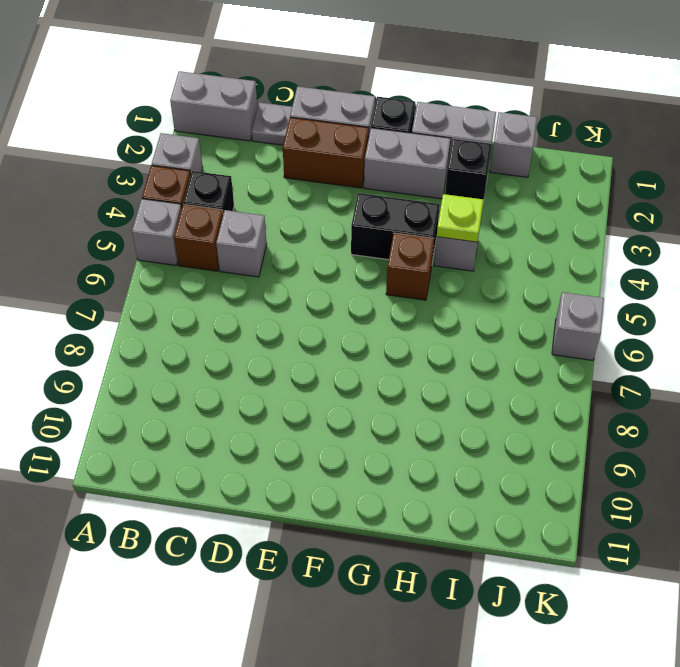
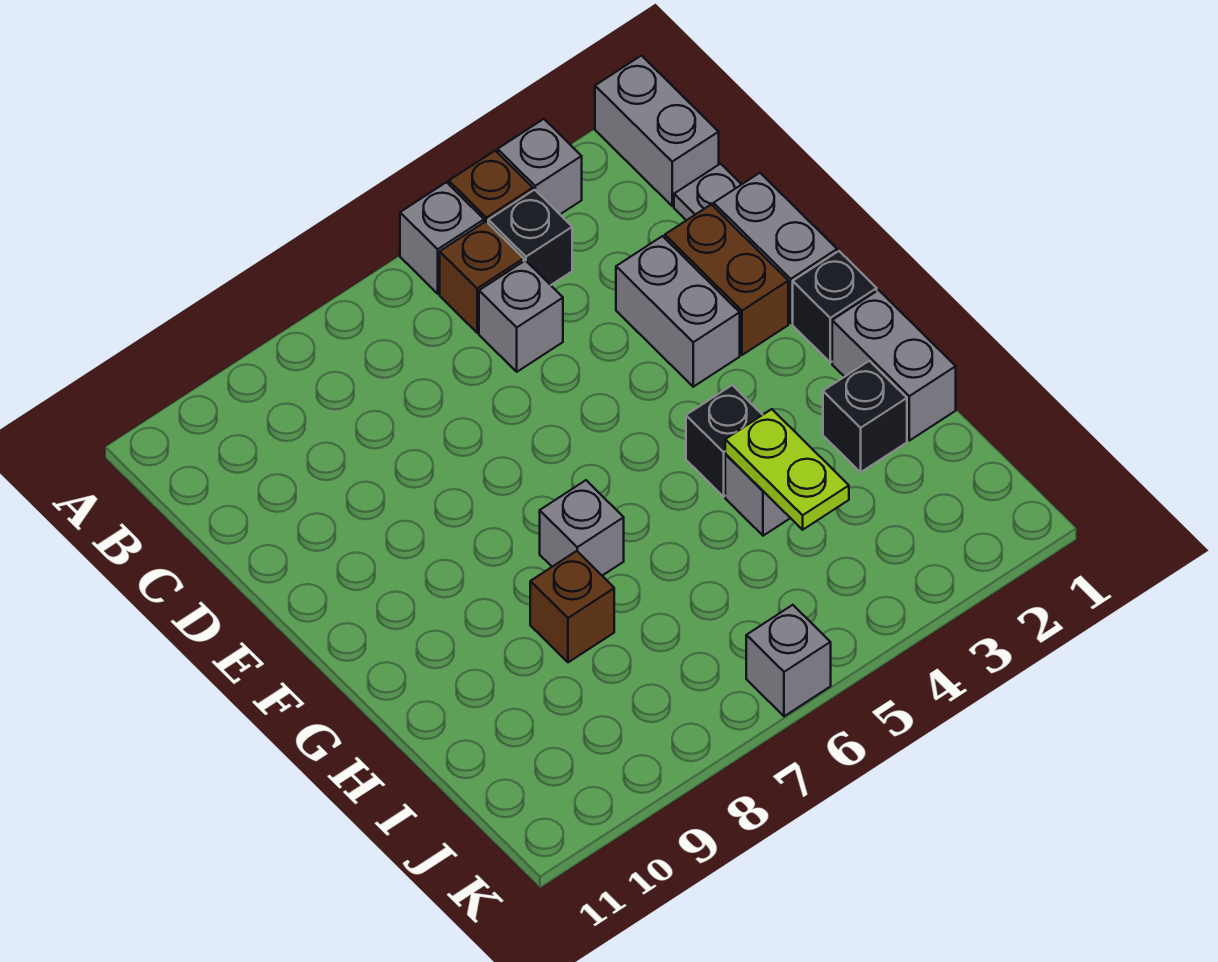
grey 1x2 brick [364,128,451,199] -> grey 1x2 brick moved to [616,236,740,387]
black 1x2 brick [351,193,440,261] -> black 1x1 brick [686,385,762,497]
brown 1x1 brick [386,233,434,300] -> brown 1x1 brick moved to [530,551,614,662]
lime 1x1 plate [437,194,483,242] -> lime 1x2 plate [725,409,849,530]
grey 1x1 brick [490,112,537,177] -> grey 1x1 brick moved to [540,480,624,576]

